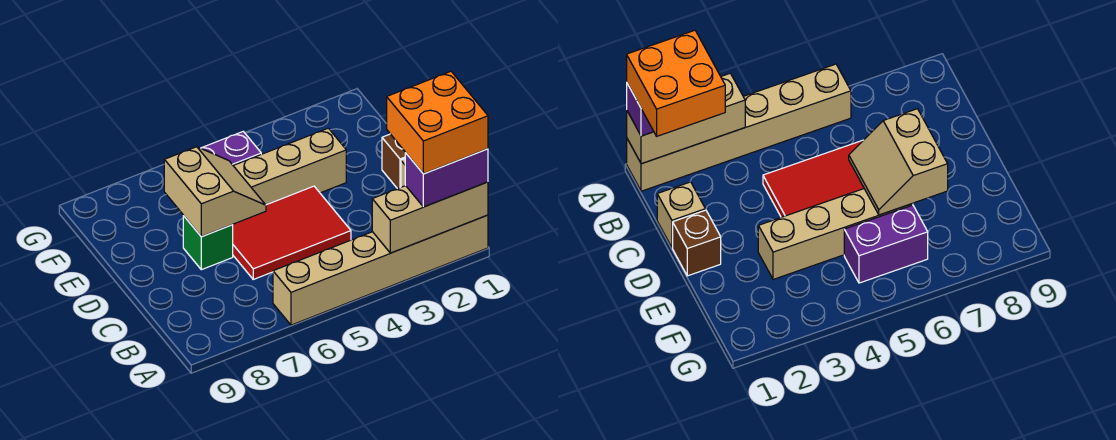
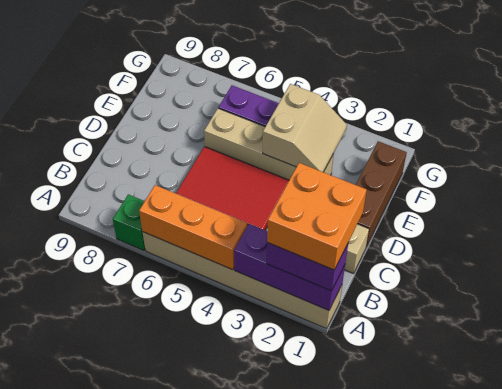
tan 1x3 brick [372,182,488,253] -> purple 1x3 brick [234,224,345,310]
none -> orange 1x3 brick [139,185,247,270]
brown 1x1 brick [382,134,406,189] -> brown 1x3 brick [356,141,407,247]
tan 2x2 slope [164,147,266,237] -> tan 2x2 slope moved to [263,84,347,172]
green 1x1 brick [183,216,233,270] -> green 1x1 brick moved to [113,194,145,251]

